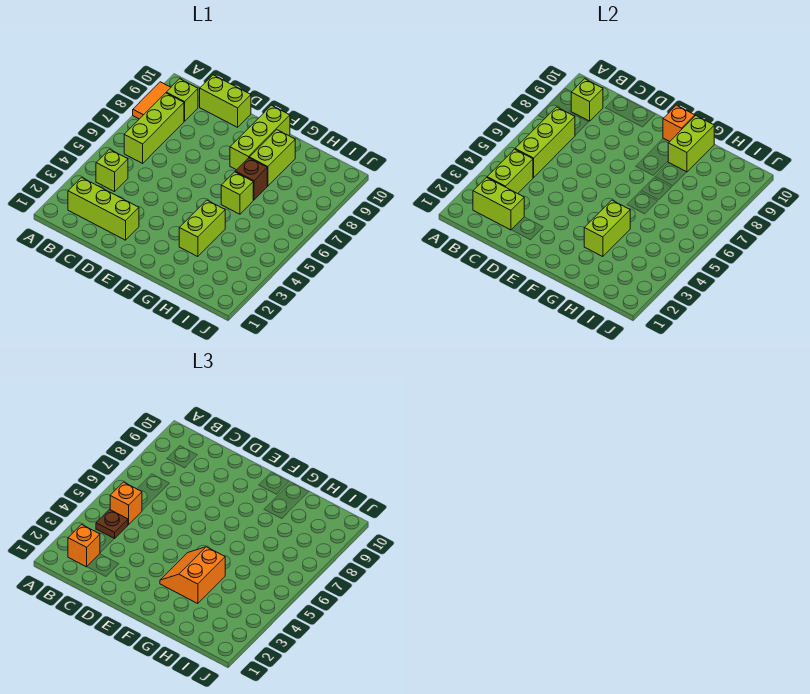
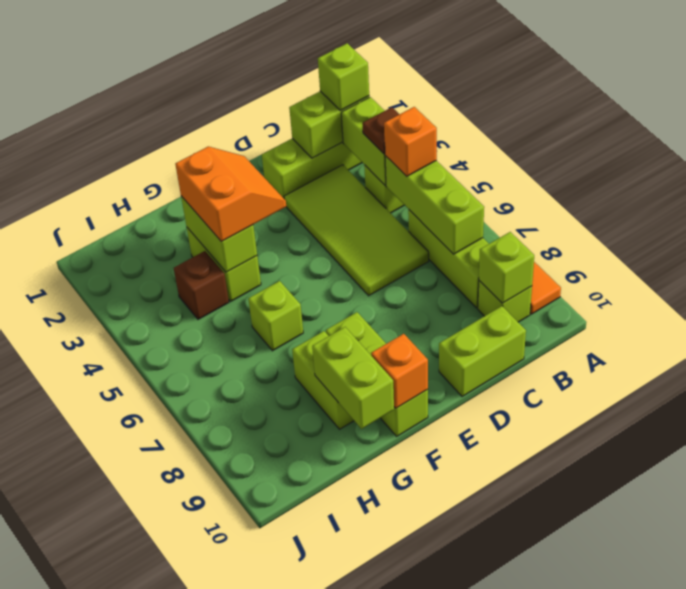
orange 1x1 brick [68,525,100,567] -> lime 1x1 brick [318,43,369,111]
none -> lime 2x4 tile [284,165,429,296]
brown 1x1 brick [235,158,267,200] -> brown 1x1 brick moved to [174,251,229,319]

